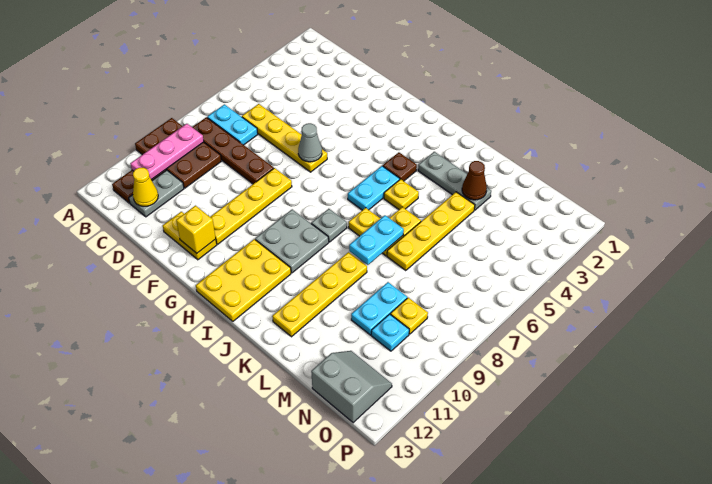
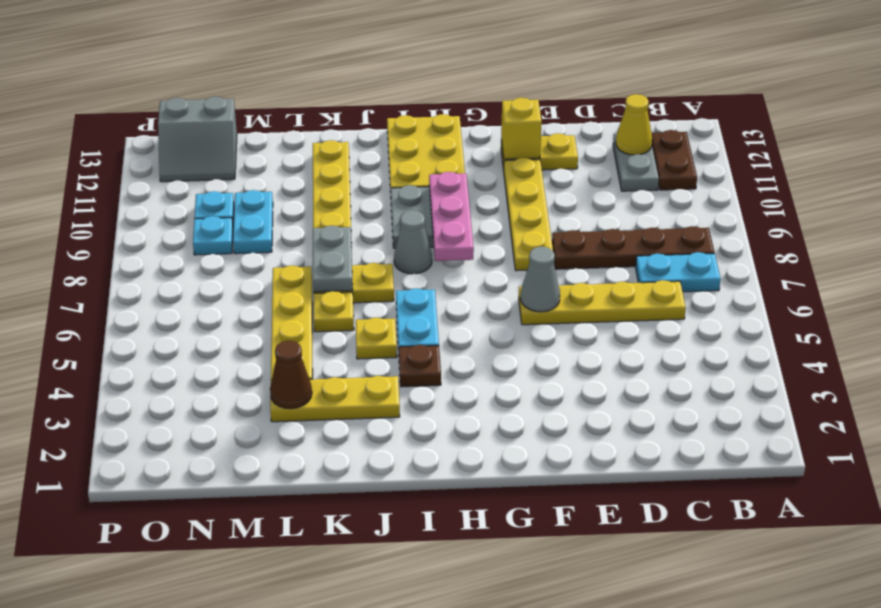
brown 2x3 plate [135,118,221,188] -> none
pink 1x3 plate [130,124,204,180] -> pink 1x3 plate moved to [429,172,474,261]
grey 1x1 plate [311,209,347,242] -> grey 1x1 cone [394,210,432,274]
grey 1x3 plate [418,152,491,210] -> yellow 1x3 plate [270,376,400,422]
cyan 1x2 plate [349,215,404,265] -> grey 1x2 plate [313,226,353,292]
yellow 1x1 plate [390,298,428,334] -> cyan 1x1 plate [193,216,233,255]

